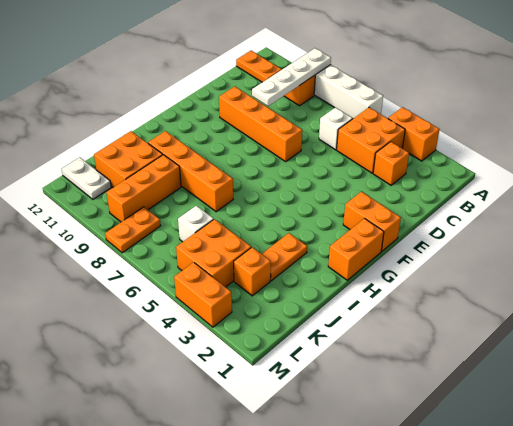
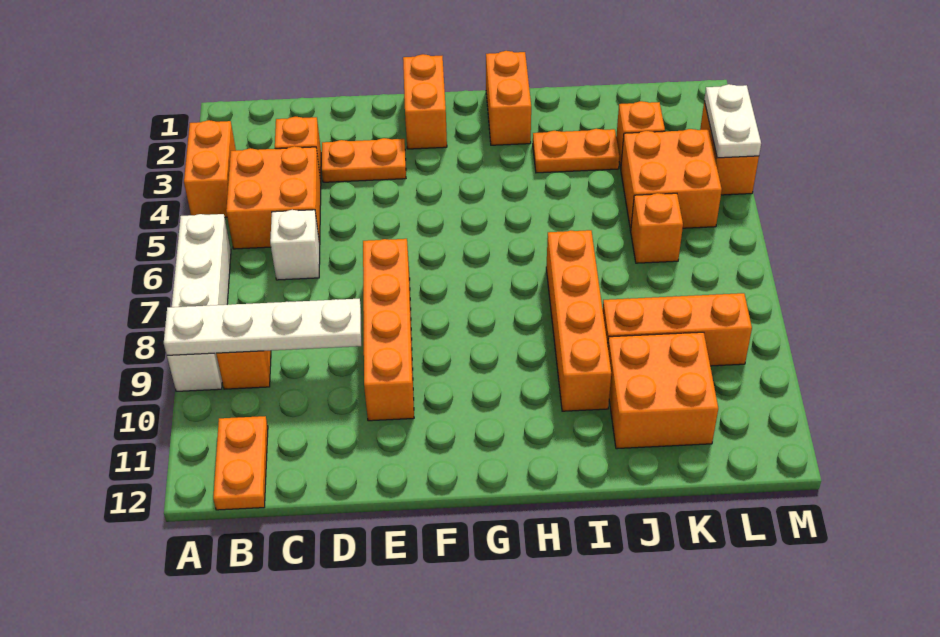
orange 1x2 brick [328,218,384,280] -> orange 1x2 brick turned to [486,51,531,145]
white 1x1 brick [178,206,214,242] -> orange 1x1 brick [631,193,683,263]
orange 1x2 plate [105,207,161,253] -> orange 1x2 plate moved to [322,138,406,182]
white 1x2 plate [62,157,111,199] -> white 1x2 plate moved to [704,84,761,158]

